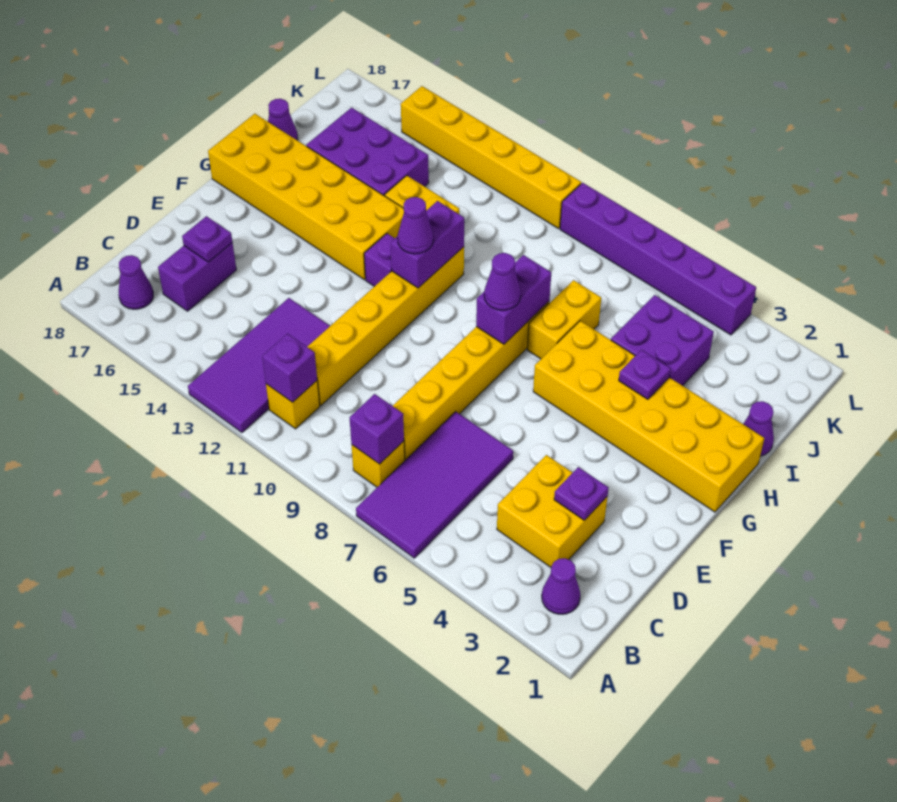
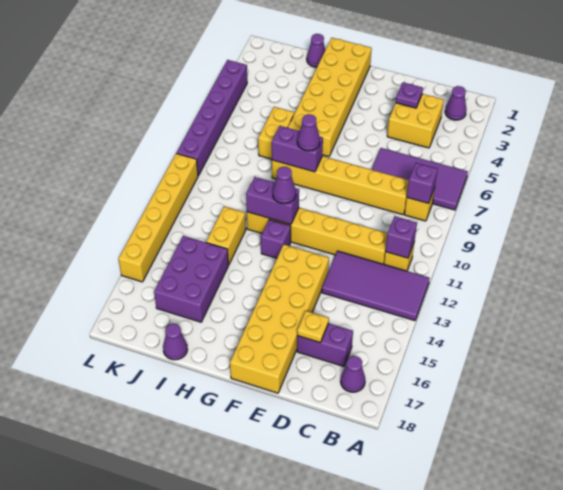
purple 1x1 plate [182,216,232,262] -> yellow 1x1 plate [297,311,329,343]
yellow 2x6 brick [208,114,404,280] -> yellow 2x6 brick moved to [230,244,329,393]
purple 1x1 plate [619,350,671,399] -> none
yellow 1x2 brick [527,280,601,359] -> yellow 1x2 brick turned to [258,107,294,159]
purple 2x2 brick [611,295,714,386] -> none

